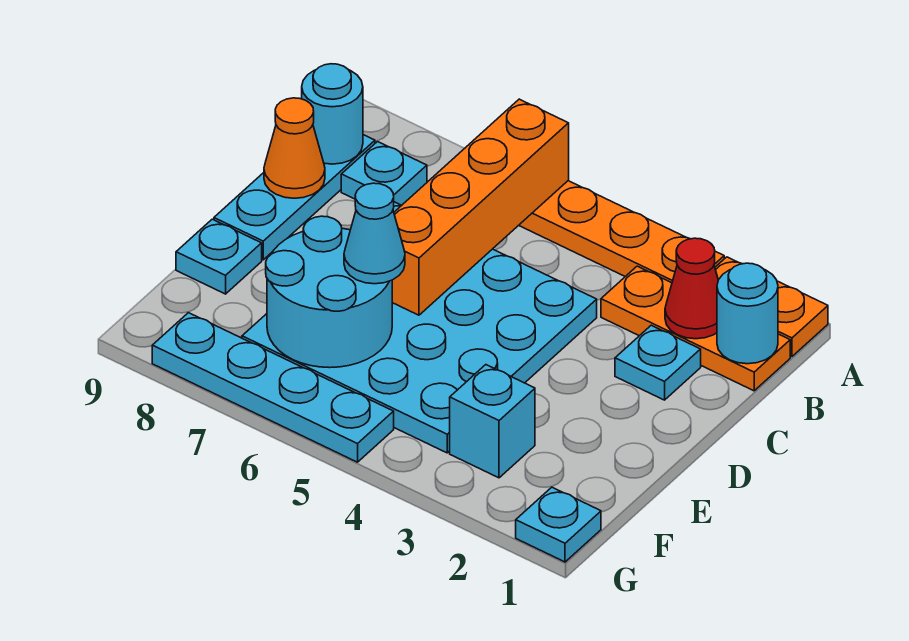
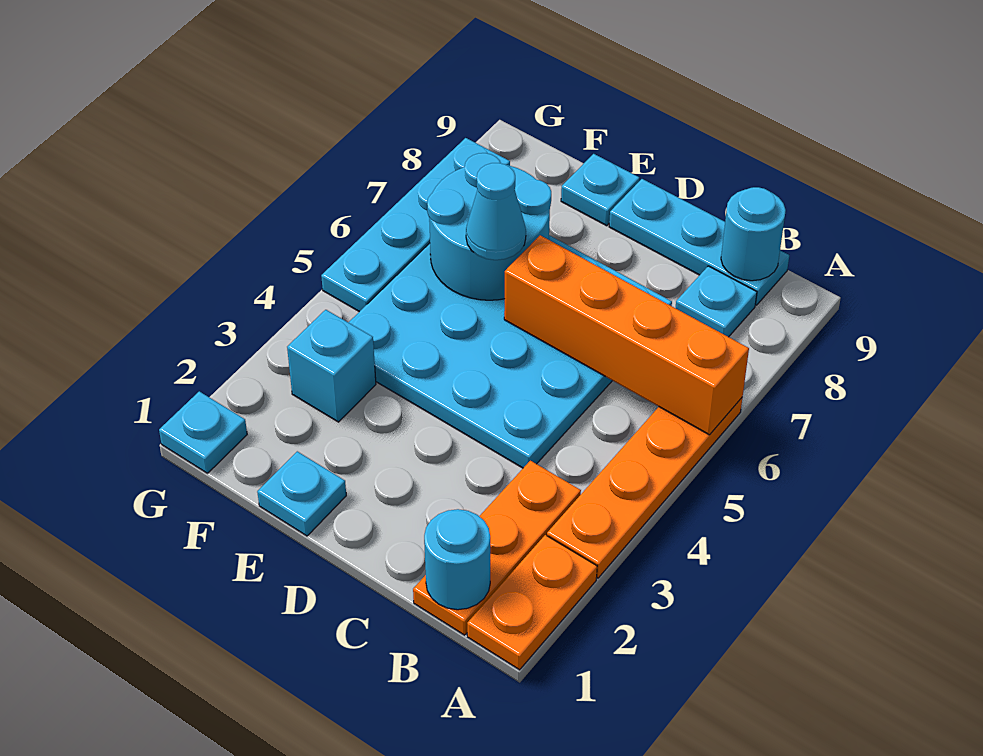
red 1x1 cone [665,238,718,339] -> none
cyan 1x1 plate [615,325,701,400] -> cyan 1x1 plate moved to [257,451,346,536]
orange 1x1 cone [264,98,325,198] -> none

